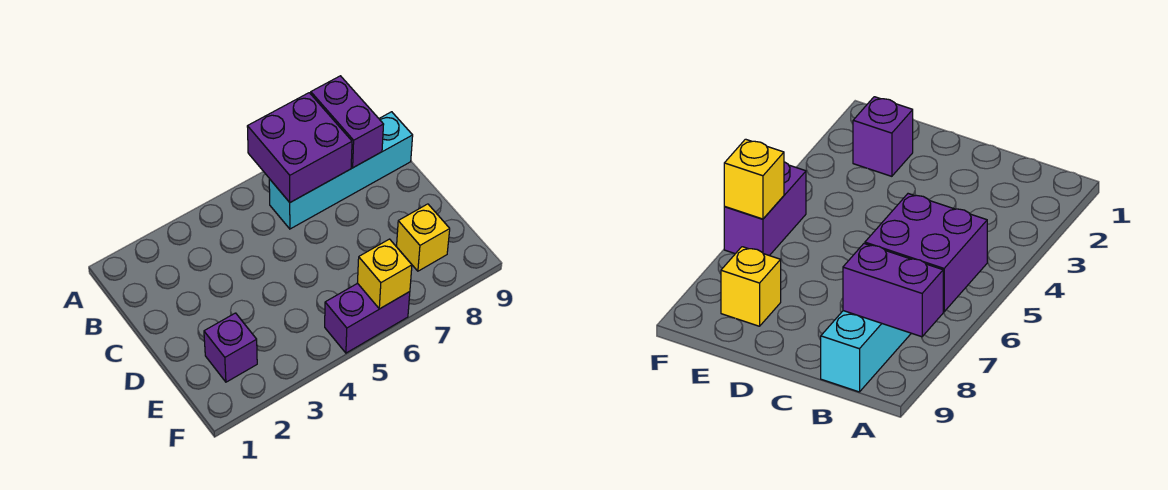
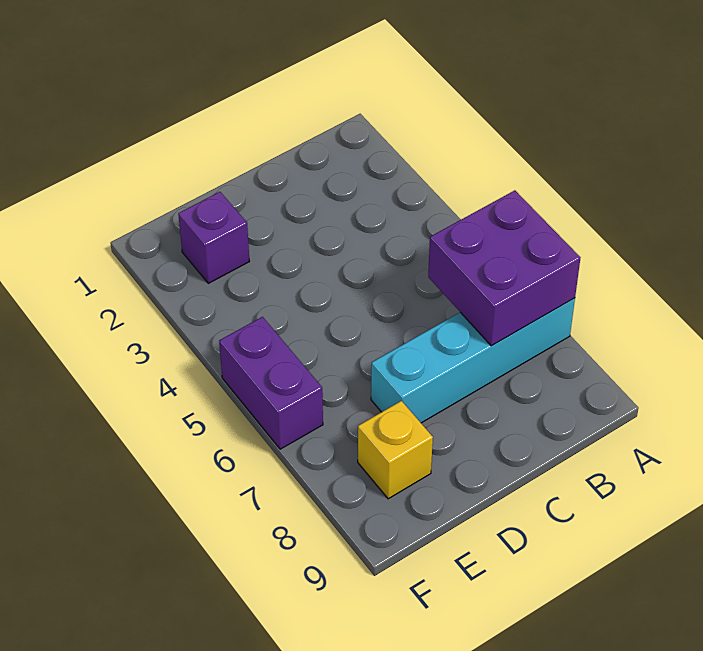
purple 1x2 brick [311,76,384,168] -> none
cyan 1x4 brick [269,112,413,229] -> cyan 1x4 brick turned to [371,298,575,423]
yellow 1x1 brick [358,239,412,309] -> none

